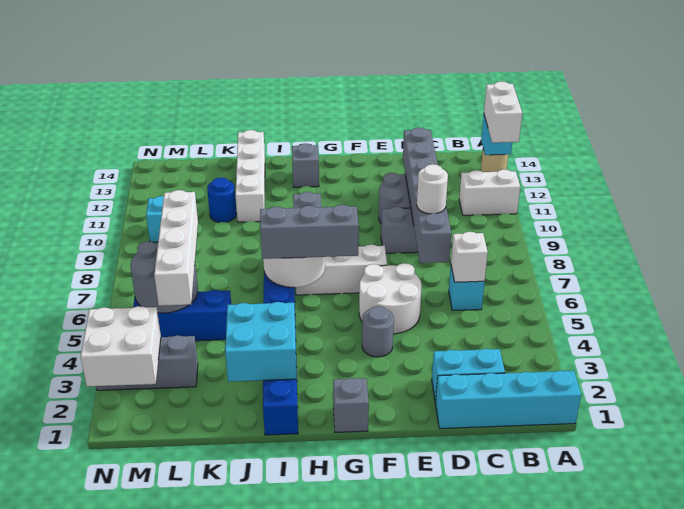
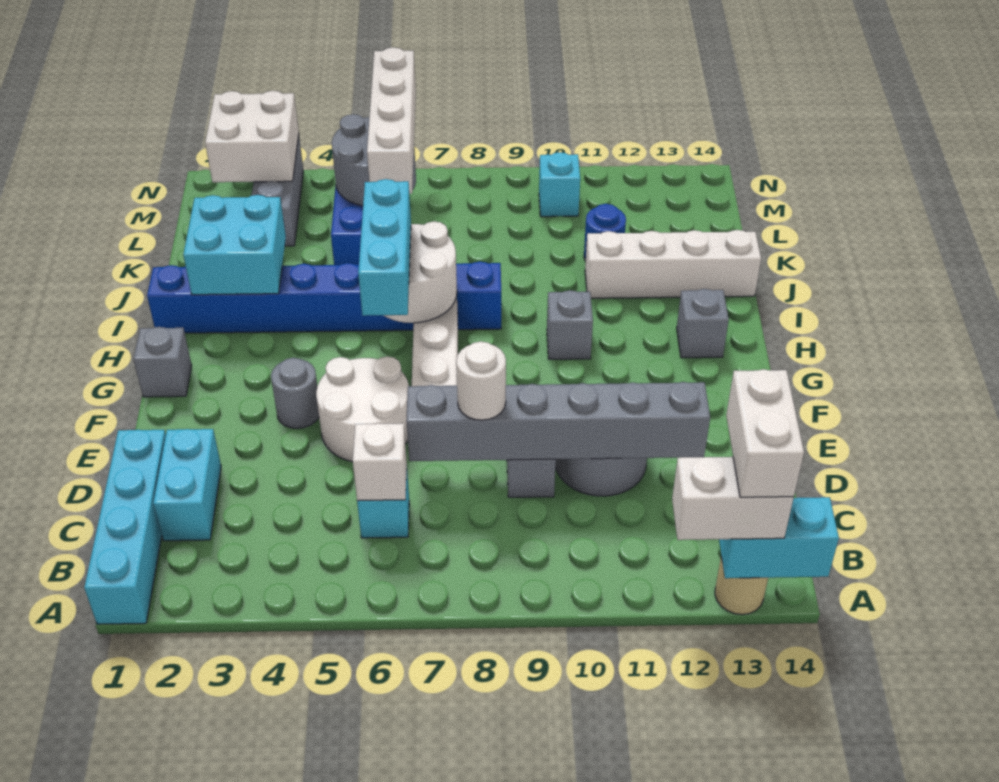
white 1x2 brick [459,170,520,215] -> white 1x2 brick moved to [726,369,804,497]
cyan 1x1 brick [481,116,512,155] -> cyan 1x2 brick [719,497,839,578]
grey 1x3 brick [260,205,359,259] -> cyan 1x3 brick [358,179,411,316]
white 1x4 brick [154,190,198,306] -> white 1x4 brick turned to [367,47,416,194]

